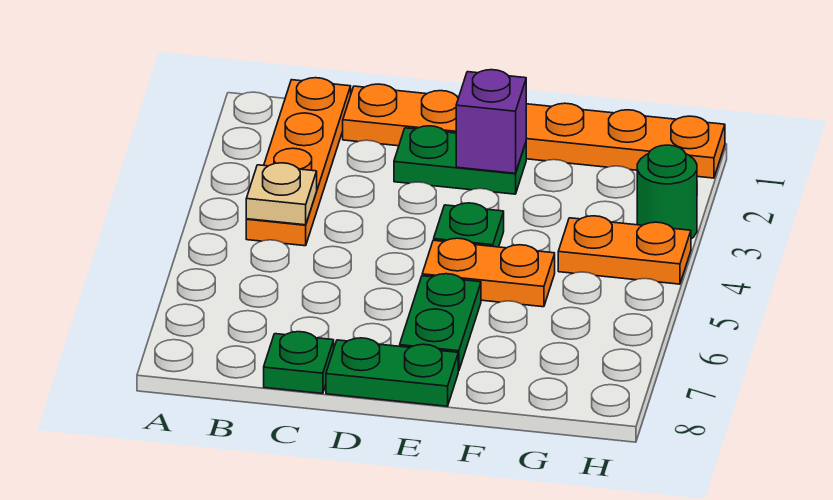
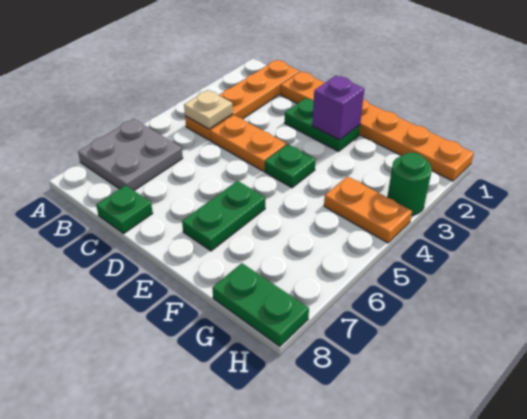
none -> grey 2x2 plate [78,119,183,190]
green 1x2 plate [326,338,458,406] -> green 1x2 plate moved to [212,263,309,346]
orange 1x2 plate [422,238,555,307] -> orange 1x2 plate moved to [210,115,287,171]

